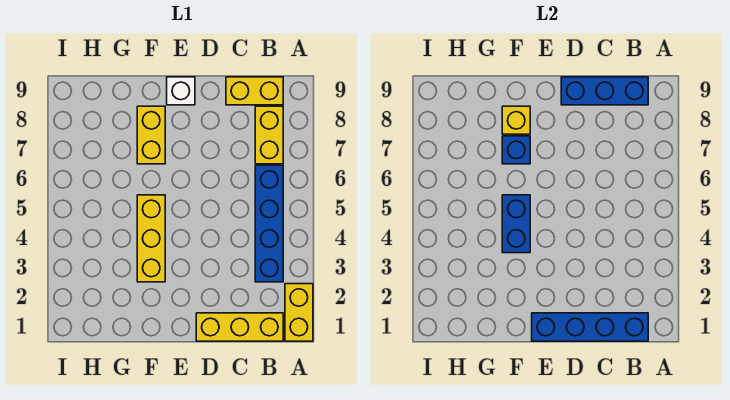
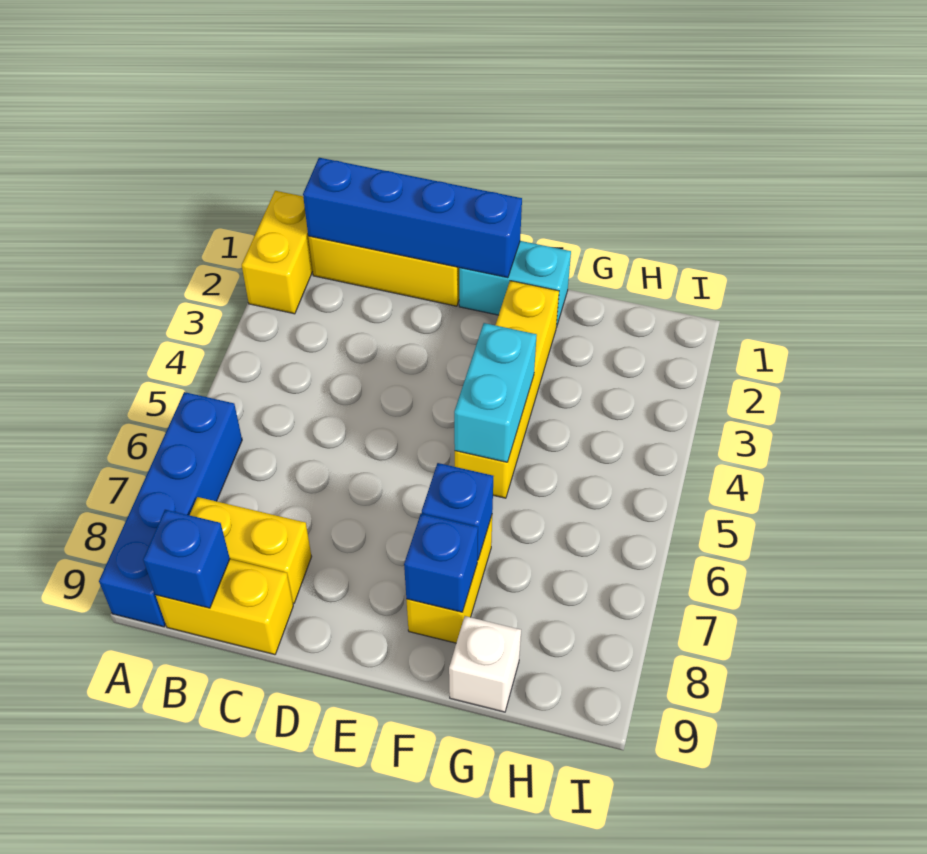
blue 1x4 brick [255,165,283,282] -> blue 1x4 brick moved to [99,392,242,627]
yellow 1x2 brick [255,106,283,164] -> yellow 1x2 brick turned to [190,497,312,603]
blue 1x3 brick [561,77,648,105] -> blue 1x1 brick [143,510,230,608]
none -> cyan 1x2 brick [459,241,571,327]
white 1x1 brick [167,77,195,105] -> white 1x1 brick moved to [449,616,521,712]
yellow 1x3 brick [137,195,165,282] -> yellow 1x4 brick [455,281,559,498]
blue 1x2 brick [502,195,530,253] -> cyan 1x2 brick [454,323,537,462]
yellow 1x1 brick [502,106,530,134] -> blue 1x1 brick [404,514,478,612]

